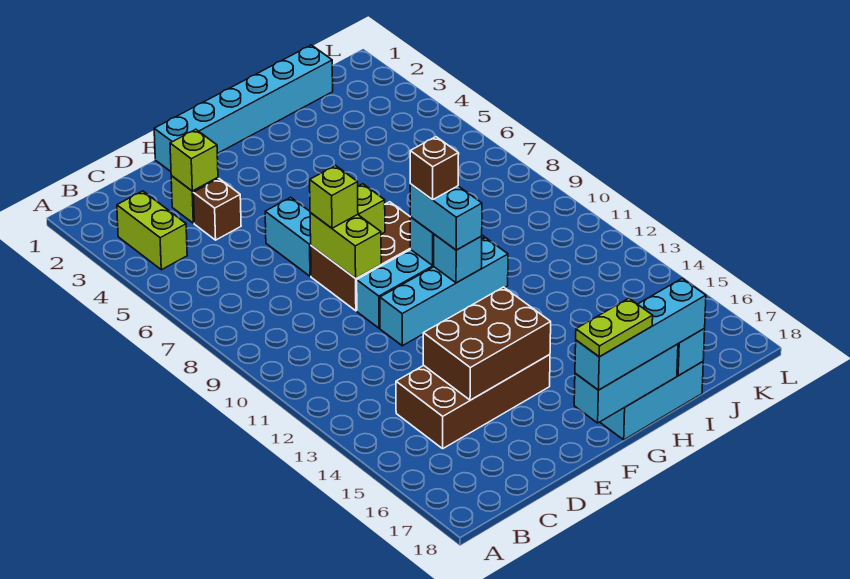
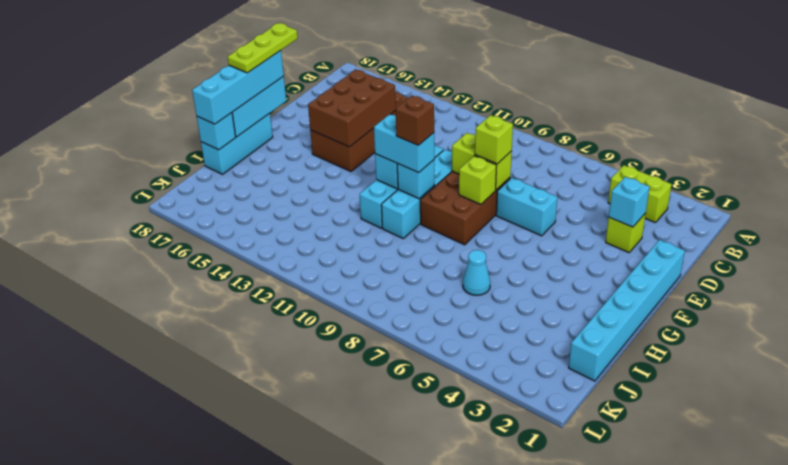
lime 1x1 brick [170,129,218,191] -> cyan 1x1 brick [609,177,650,227]
brown 1x1 brick [193,179,241,240] -> none
lime 1x2 plate [576,298,653,357] -> lime 1x3 plate [228,23,298,73]
none -> cyan 1x1 cone [463,250,490,295]

